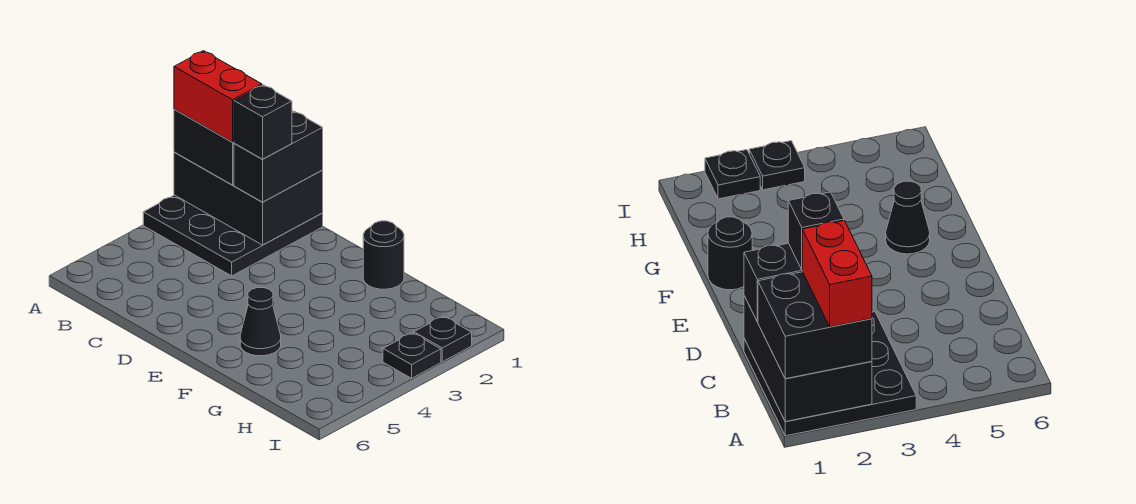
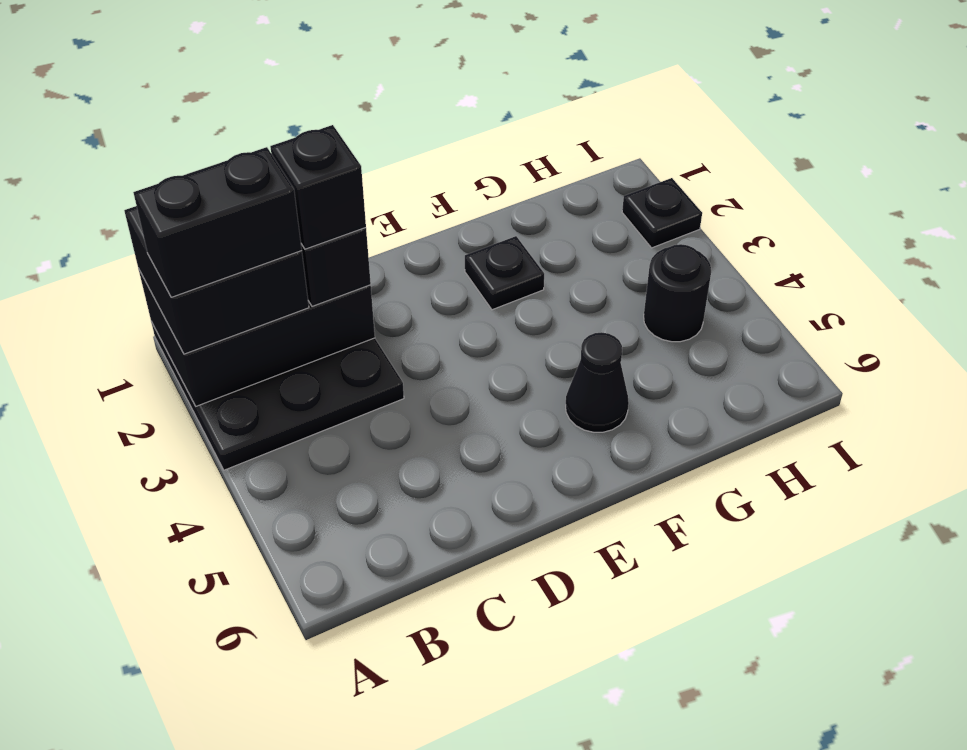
red 1x2 brick [174,51,262,142] -> black 1x2 brick [133,147,302,297]
black 1x1 round brick [363,221,404,289] -> black 1x1 round brick moved to [644,244,711,342]
black 1x1 plate [383,333,441,378] -> black 1x1 plate moved to [465,236,544,310]

